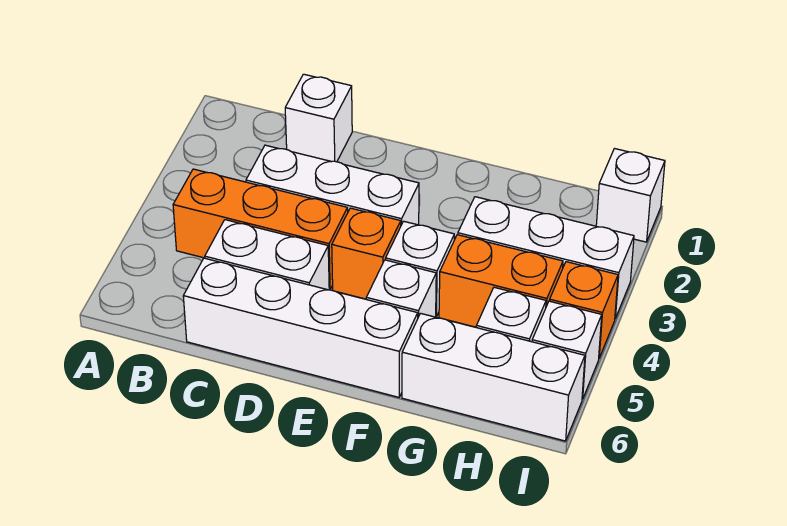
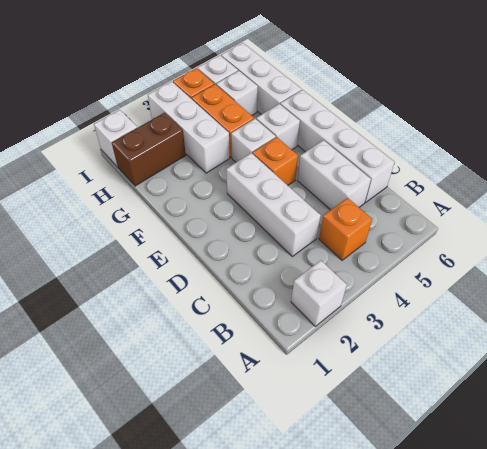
orange 1x3 brick [173,169,348,290] -> orange 1x1 brick [319,198,372,260]
white 1x1 brick [285,74,352,162] -> white 1x1 brick moved to [291,260,347,326]
none -> brown 1x2 brick [112,113,186,186]

